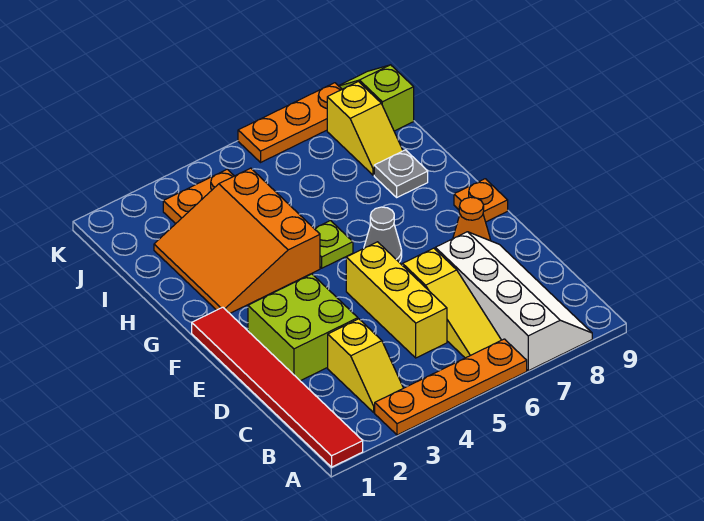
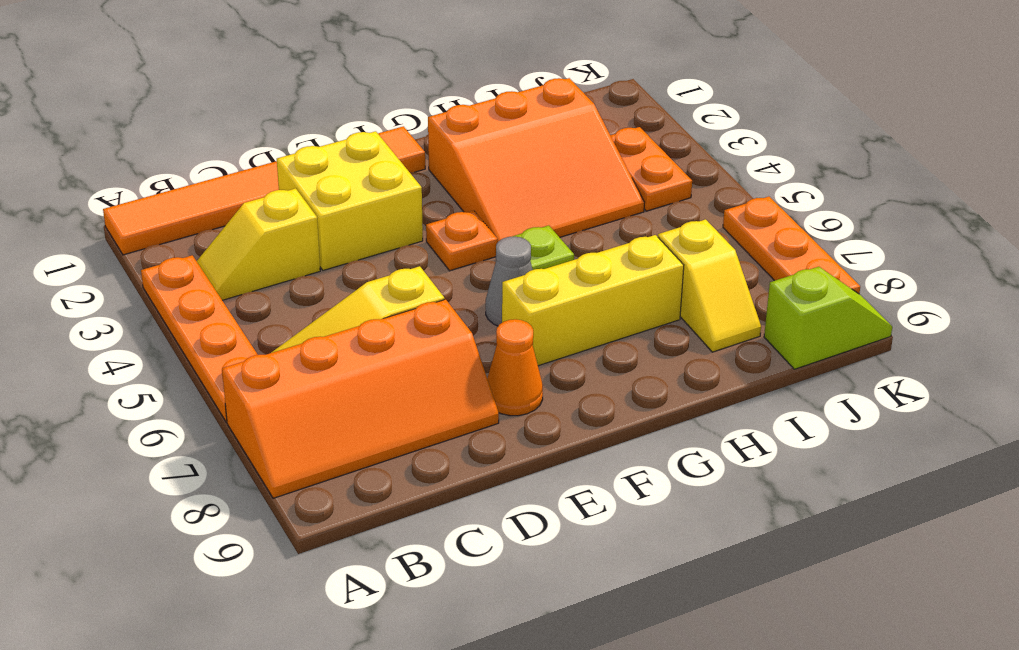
red 1x6 tile [192,307,363,467] -> orange 1x6 tile [103,126,425,255]
white 2x4 slope [435,232,592,371] -> orange 2x4 slope [222,299,499,498]
yellow 1x3 brick [346,242,447,358] -> yellow 1x3 brick moved to [502,235,684,366]
lime 2x2 brick [248,274,358,381] -> yellow 2x2 brick [277,131,423,270]
orange 1x1 plate [454,179,508,222] -> orange 1x1 plate moved to [426,210,498,271]
orange 3x3 slope [154,168,320,313] -> orange 3x3 slope turned to [428,78,644,241]
grey 1x1 plate [374,150,428,197] -> none
yellow 1x2 slope [327,82,403,175] -> yellow 1x2 slope turned to [658,219,761,352]

